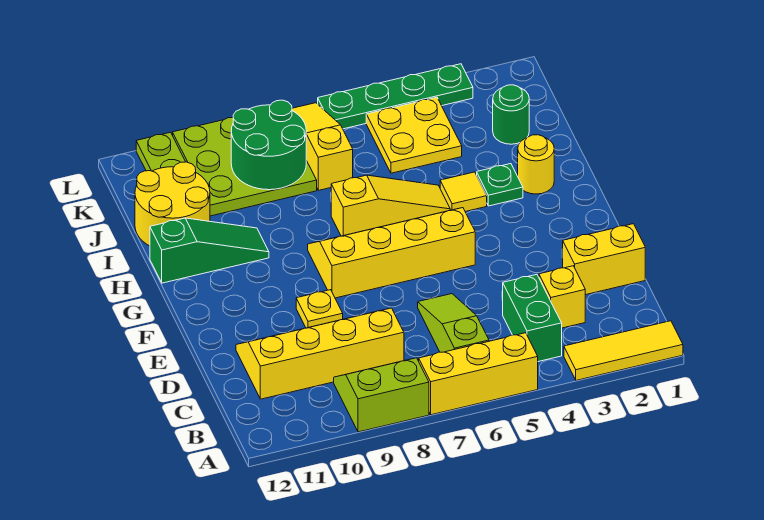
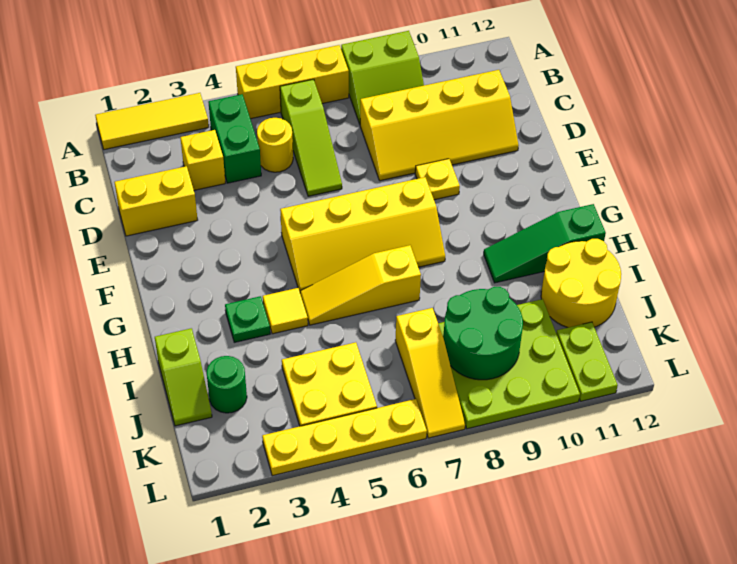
yellow 1x1 round brick [518,135,554,194] -> yellow 1x1 round brick moved to [257,118,293,172]
none -> lime 1x2 slope [155,328,212,426]
green 1x4 plate [318,64,473,129] -> yellow 1x4 plate [262,399,427,476]

